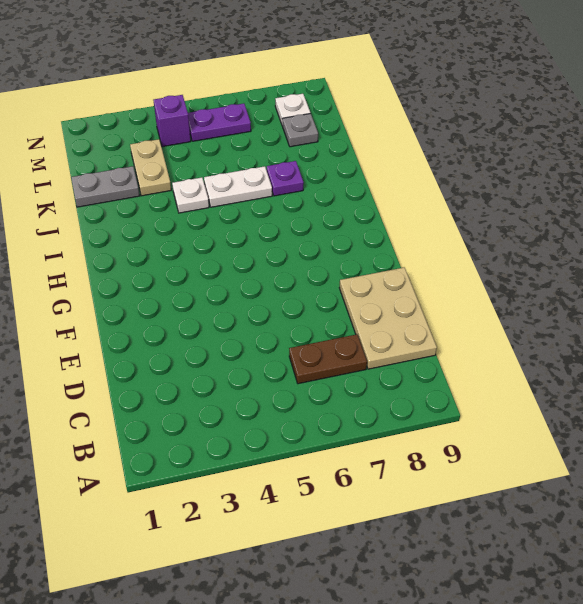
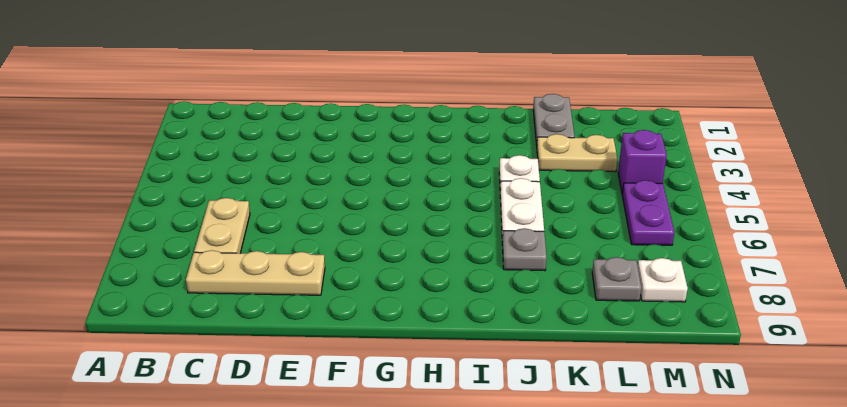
brown 1x2 plate [289,334,367,384] -> tan 1x2 plate [194,198,250,253]
tan 2x3 plate [339,268,437,369] -> tan 1x3 plate [186,250,325,295]
purple 1x1 plate [267,161,304,196] -> grey 1x1 plate [502,228,547,271]

